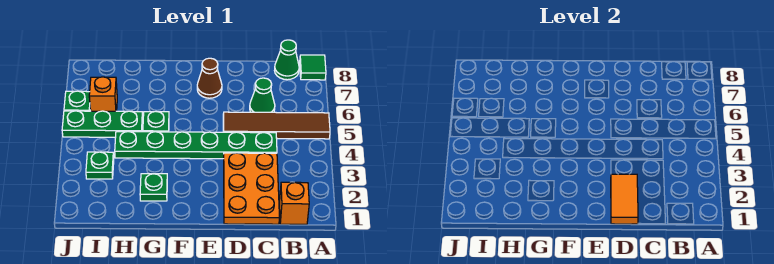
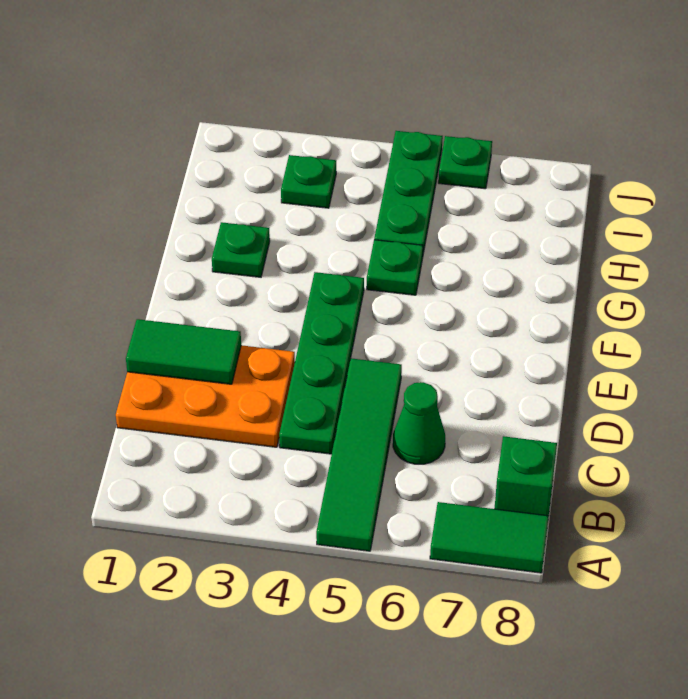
brown 1x4 tile [223,112,330,139] -> green 1x4 tile [316,358,402,551]
green 1x1 tile [300,55,326,80] -> green 1x2 tile [430,502,549,573]
orange 1x1 brick [280,182,309,224] -> none
green 1x1 cone [275,40,299,80] -> green 1x1 brick [495,436,557,516]
green 1x6 plate [115,132,277,159] -> green 1x4 plate [279,272,364,454]
orange 1x2 tile [611,174,638,224] -> green 1x2 tile [126,319,241,384]
brown 1x1 cone [197,58,222,98] -> none
orange 1x1 brick [89,77,117,111] -> none

